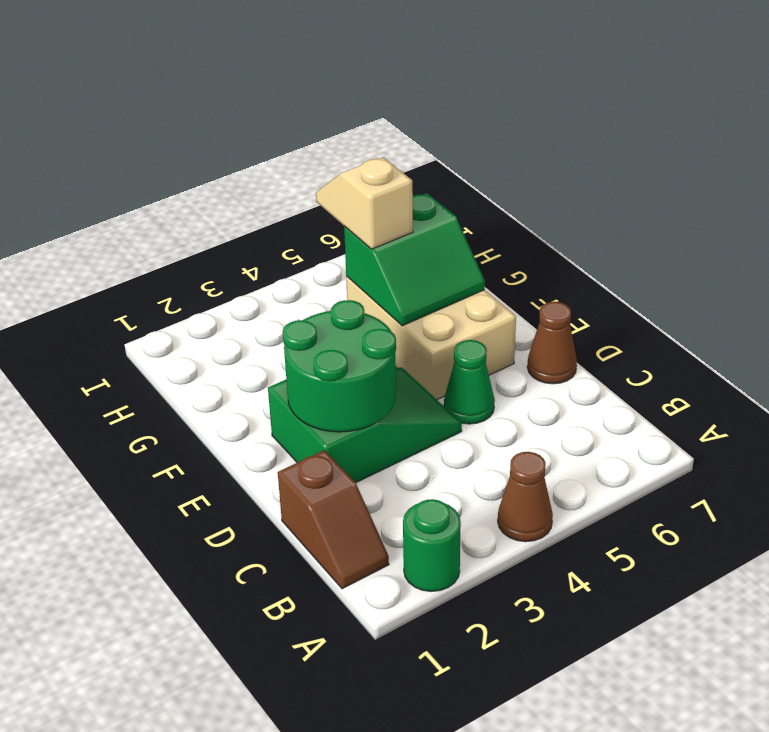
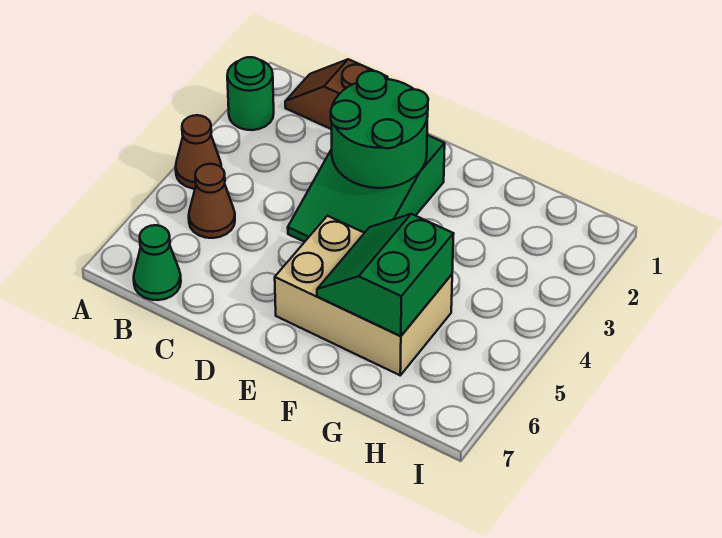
green 1x1 cone [444,340,495,424] -> green 1x1 cone moved to [134,225,181,300]
brown 1x1 cone [527,302,577,384] -> brown 1x1 cone moved to [189,164,235,238]
tan 1x2 slope [316,157,413,249] -> none

